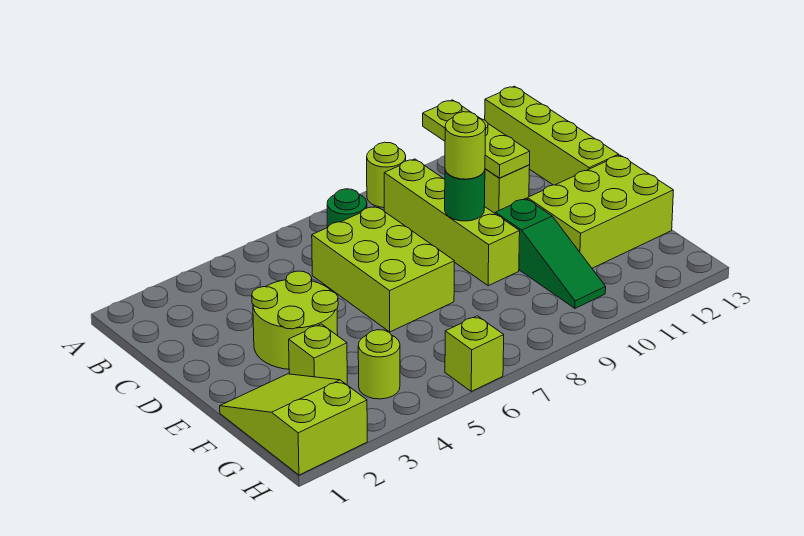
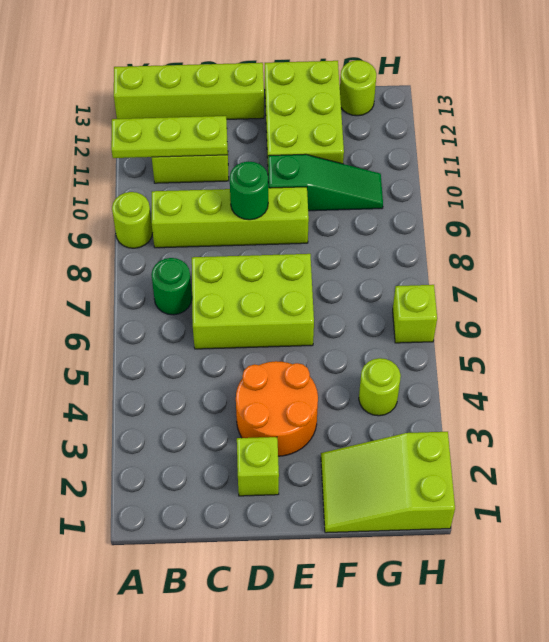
lime 2x2 round brick [252,271,338,369] -> orange 2x2 round brick [236,361,318,456]
lime 1x1 round brick [445,112,486,179] -> lime 1x1 round brick moved to [340,60,376,116]
lime 1x1 brick [289,324,347,385] -> lime 1x1 brick moved to [237,437,279,496]

